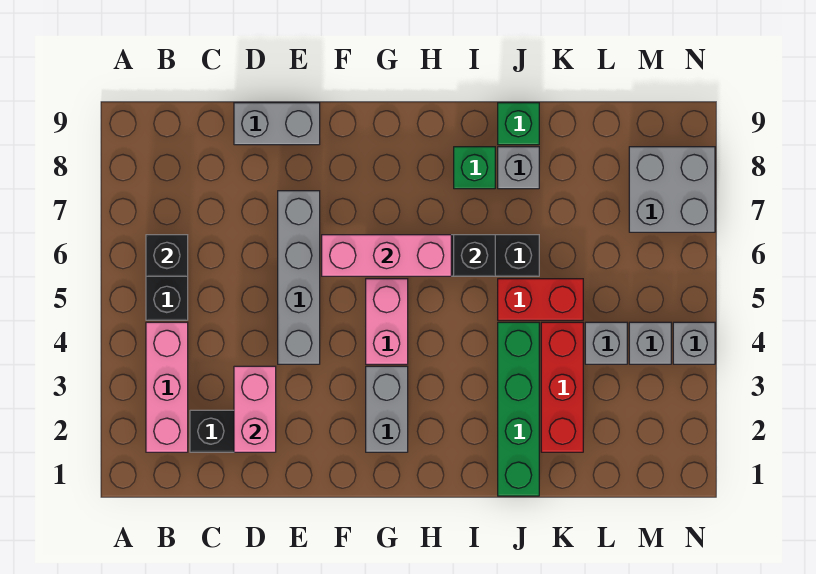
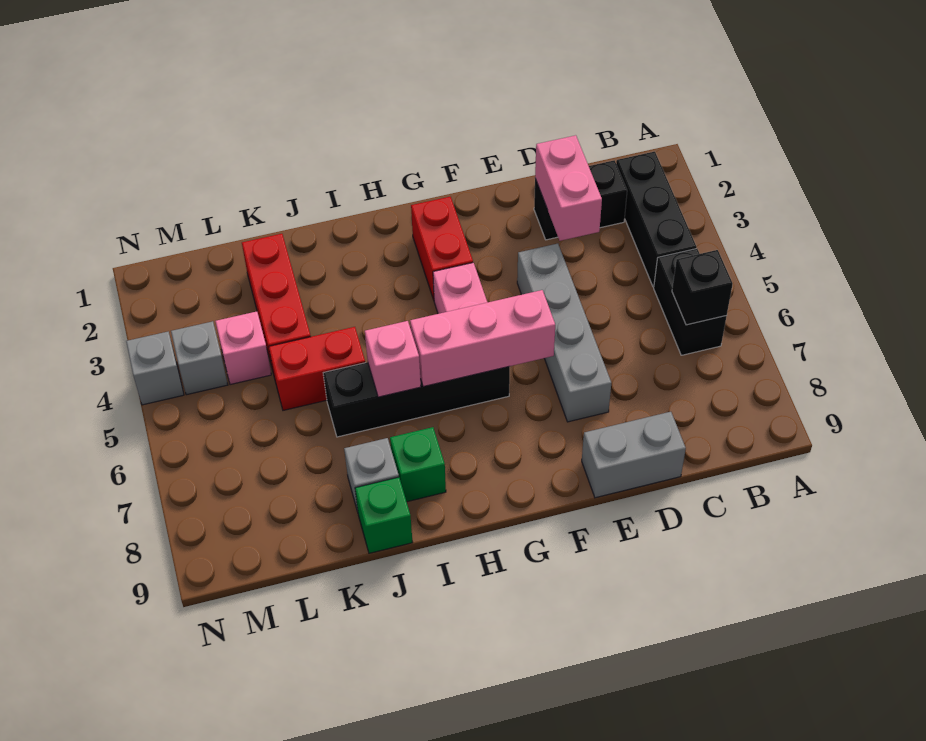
pink 1x3 brick [146,322,188,452] -> black 1x3 brick [616,152,697,287]
grey 1x2 brick [366,366,408,452] -> red 1x2 brick [411,197,473,300]
black 1x1 brick [454,235,495,276] -> pink 1x1 brick [365,321,421,397]
green 1x4 brick [498,322,539,496] -> none
grey 1x1 brick [585,322,627,364] -> pink 1x1 brick [215,311,271,385]
grey 2x2 brick [629,147,715,232] -> none

